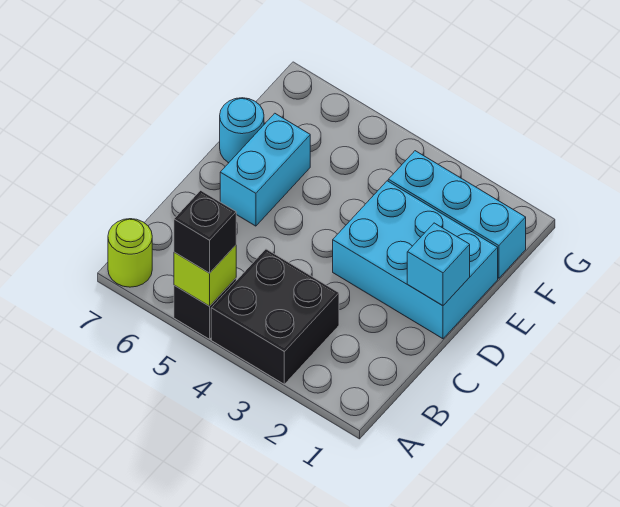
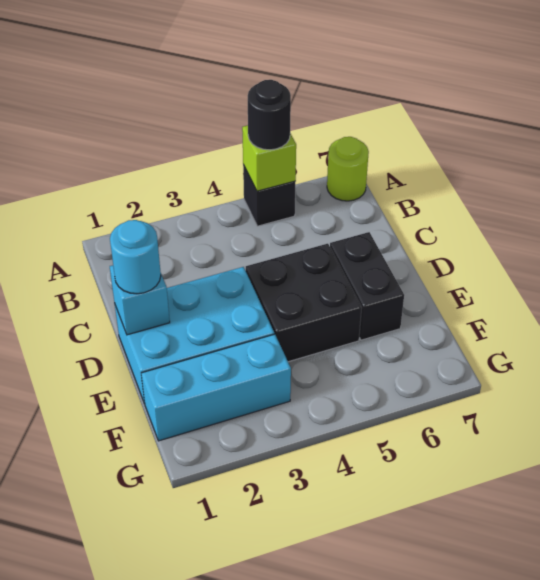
black 2x2 brick [211,249,339,384] -> black 2x2 brick moved to [246,244,362,362]
black 1x1 brick [174,190,236,273] -> black 1x1 round brick [248,80,291,150]
cyan 1x2 brick [220,113,310,226] -> black 1x2 brick [330,232,404,340]
cyan 1x1 round brick [220,98,264,163] -> cyan 1x1 round brick moved to [110,220,161,294]

